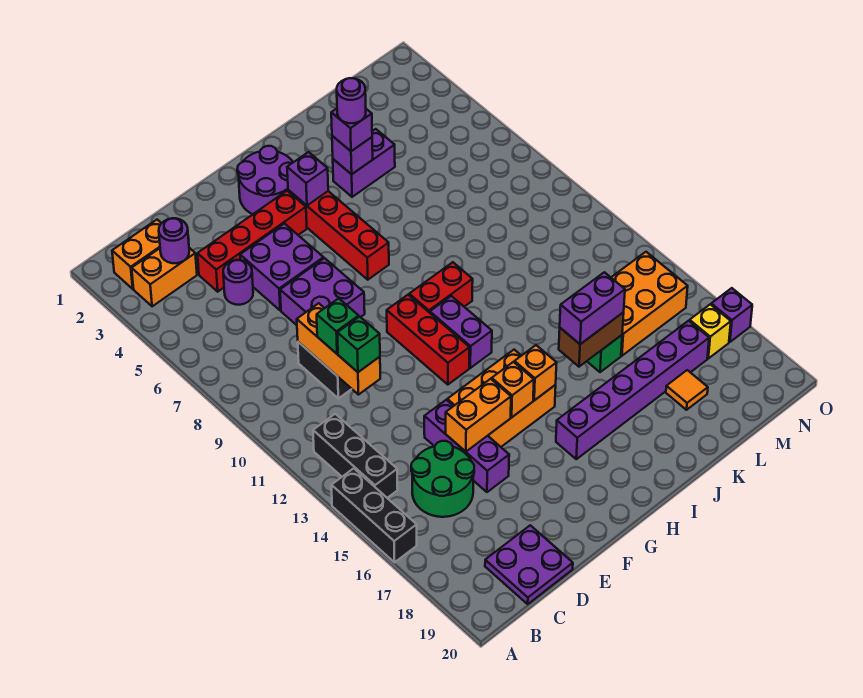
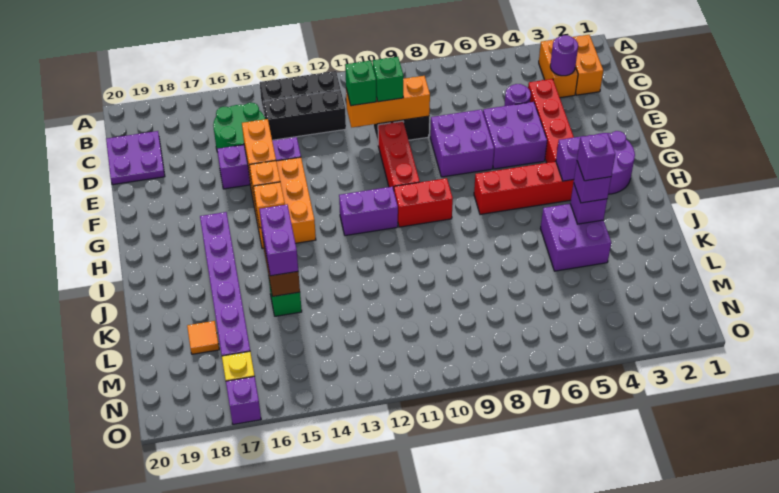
black 1x3 brick [331,468,417,562] -> black 1x3 brick moved to [263,90,346,140]
red 1x3 brick [387,295,470,385] -> red 1x3 brick turned to [378,121,420,190]
red 1x2 brick [409,262,473,313] -> red 1x2 brick turned to [394,178,453,227]
purple 1x2 brick [333,129,395,197] -> purple 2x2 brick [541,204,611,271]
purple 1x1 round brick [337,78,366,123] -> purple 1x1 brick [577,133,615,181]
orange 2x3 brick [611,252,688,356] -> none

